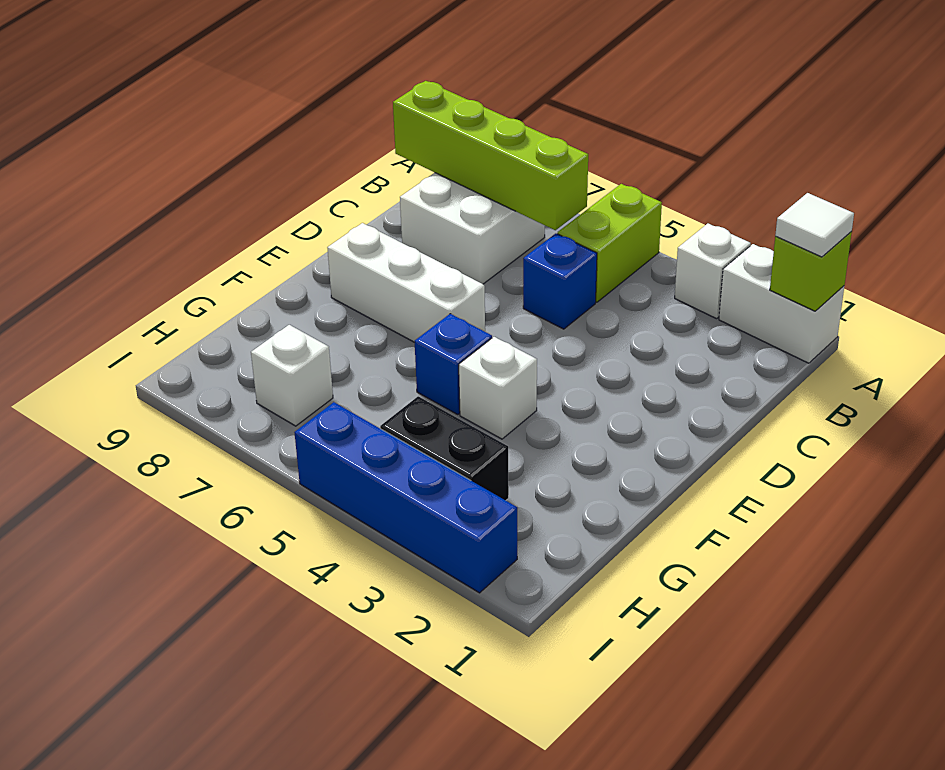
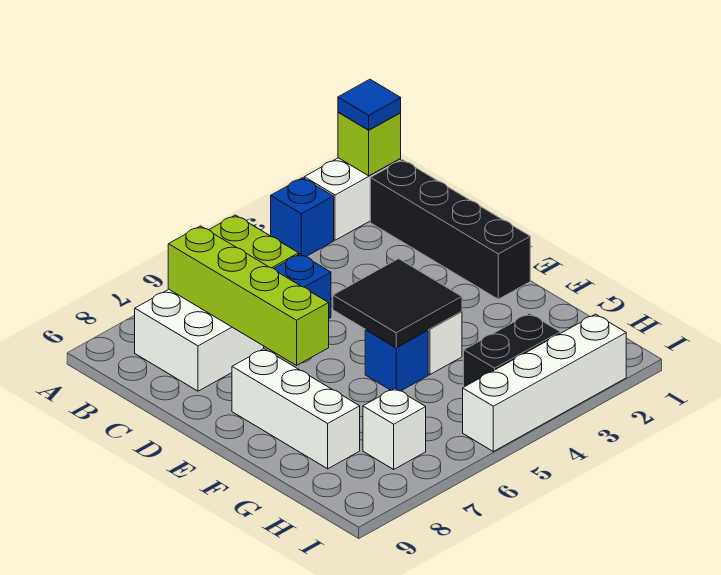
white 1x1 tile [775,193,854,257] -> blue 1x1 tile [338,79,401,130]
white 1x1 brick [675,224,751,319] -> blue 1x1 brick [271,178,334,257]
none -> black 1x4 brick [370,160,530,299]
lime 1x4 brick [393,81,588,230] -> lime 1x4 brick turned to [168,226,329,365]
none -> black 2x2 tile [333,259,462,347]
white 1x3 brick [327,223,485,342] -> white 1x3 brick turned to [232,349,360,469]
blue 1x4 brick [294,402,517,593] -> white 1x4 brick [463,314,626,451]

